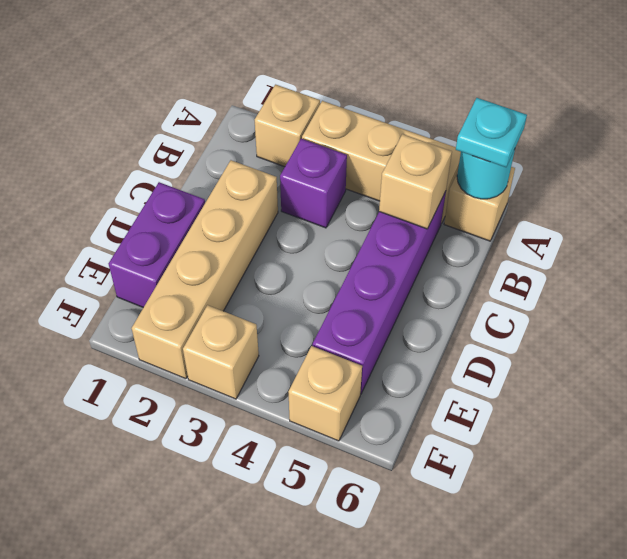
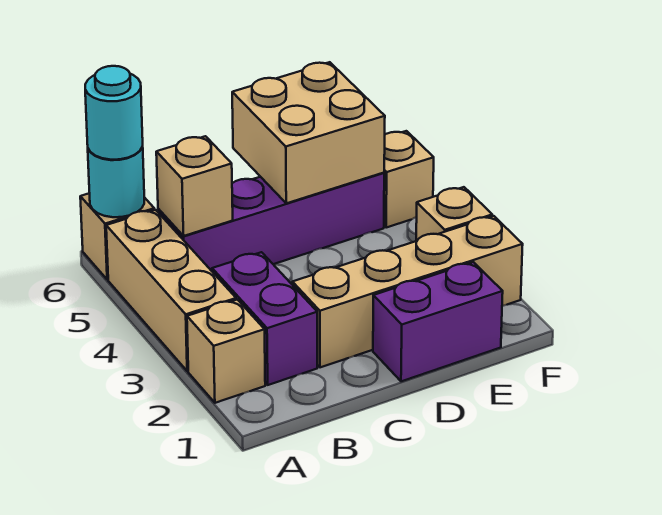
cyan 1x1 plate [456,98,527,167] -> cyan 1x1 round brick [85,66,143,160]
purple 1x1 brick [280,139,347,228] -> purple 1x2 brick [212,252,317,385]
none -> tan 2x2 brick [232,62,385,203]

